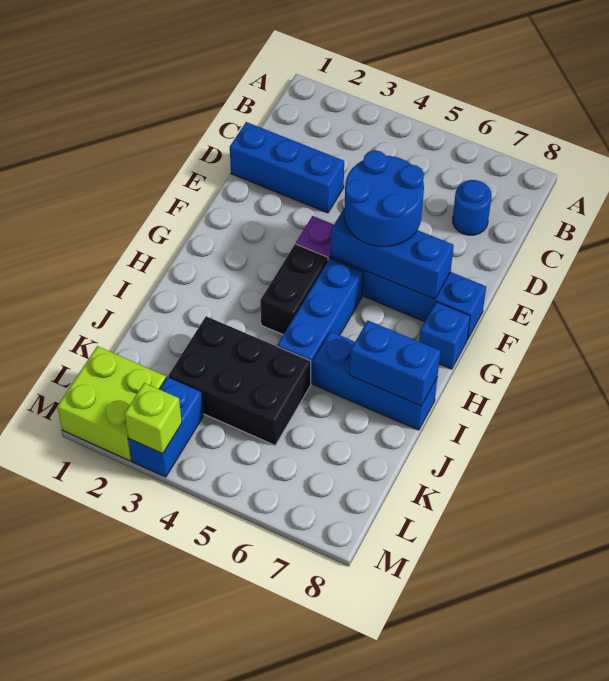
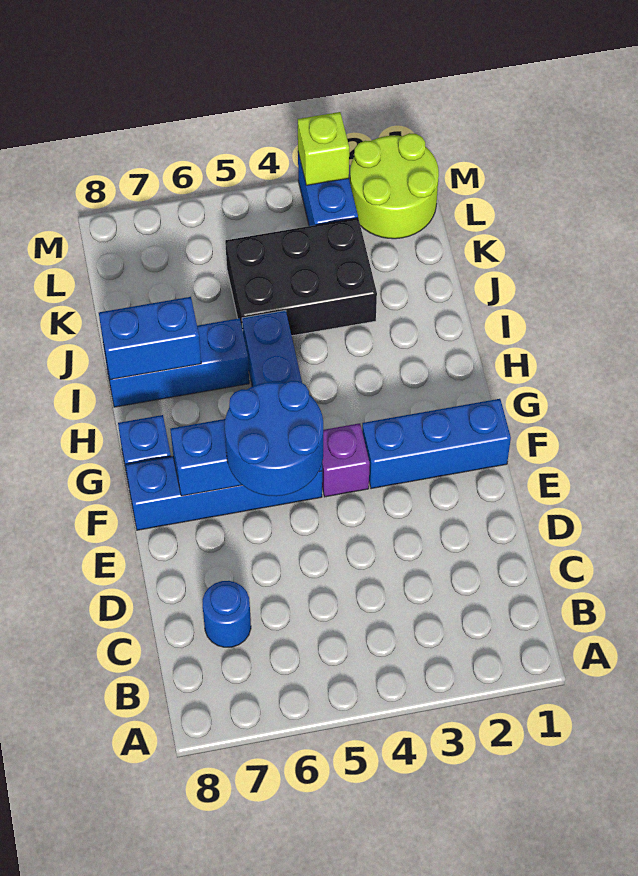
blue 1x3 brick [230,122,344,213] -> blue 1x3 brick moved to [362,399,511,489]
black 1x2 brick [260,244,328,335] -> none
lime 2x2 brick [57,346,166,461] -> lime 2x2 round brick [350,133,439,239]

